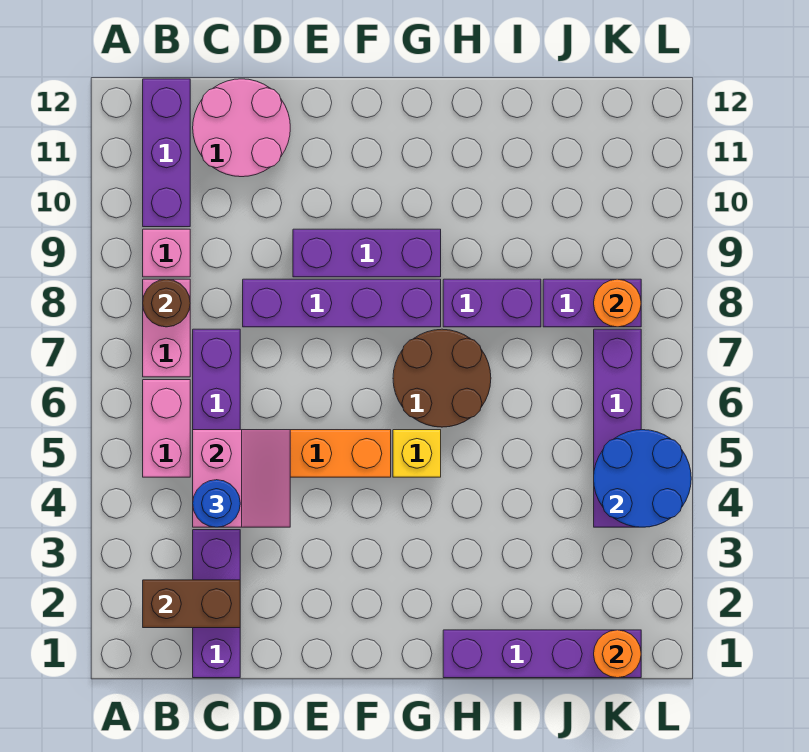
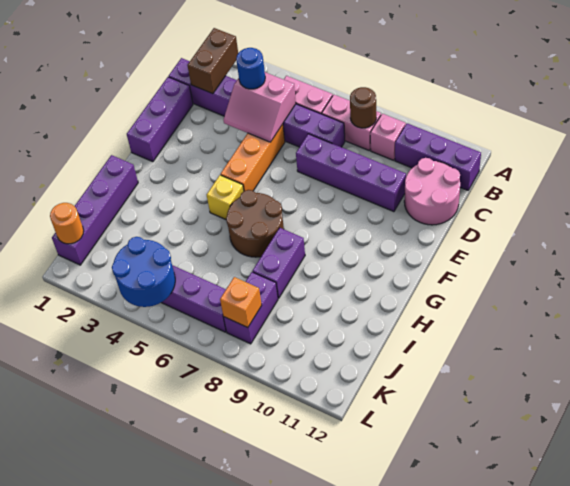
purple 1x4 brick [243,279,441,327] -> purple 1x4 brick turned to [296,134,406,212]
purple 1x3 brick [293,229,441,277] -> purple 1x3 brick moved to [127,77,193,162]
orange 1x1 round brick [594,279,641,327] -> orange 1x1 brick [220,277,262,328]

